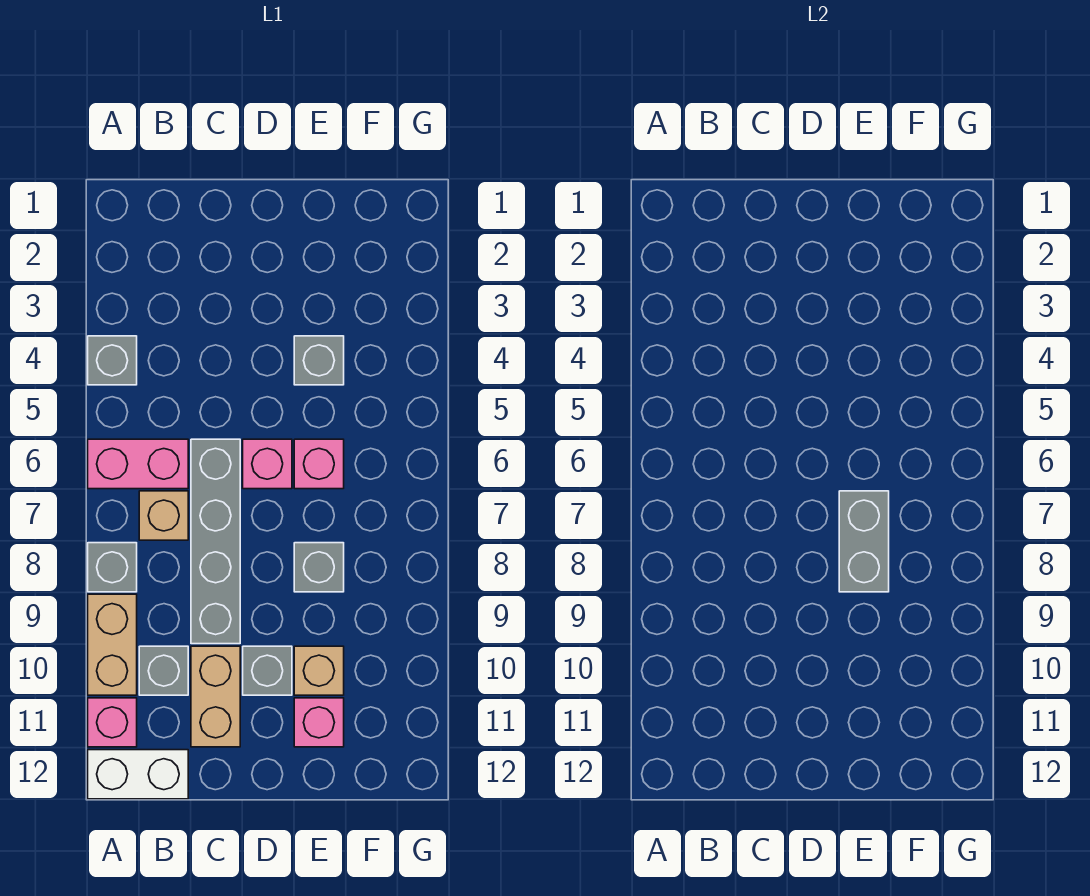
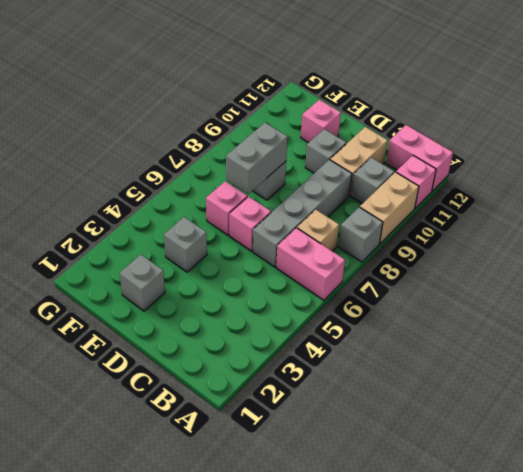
grey 1x1 brick [88,336,137,385] -> grey 1x1 brick moved to [120,255,165,311]
white 1x2 brick [88,750,188,799] -> pink 1x2 brick [386,125,453,191]
tan 1x1 brick [294,646,344,695] -> none

